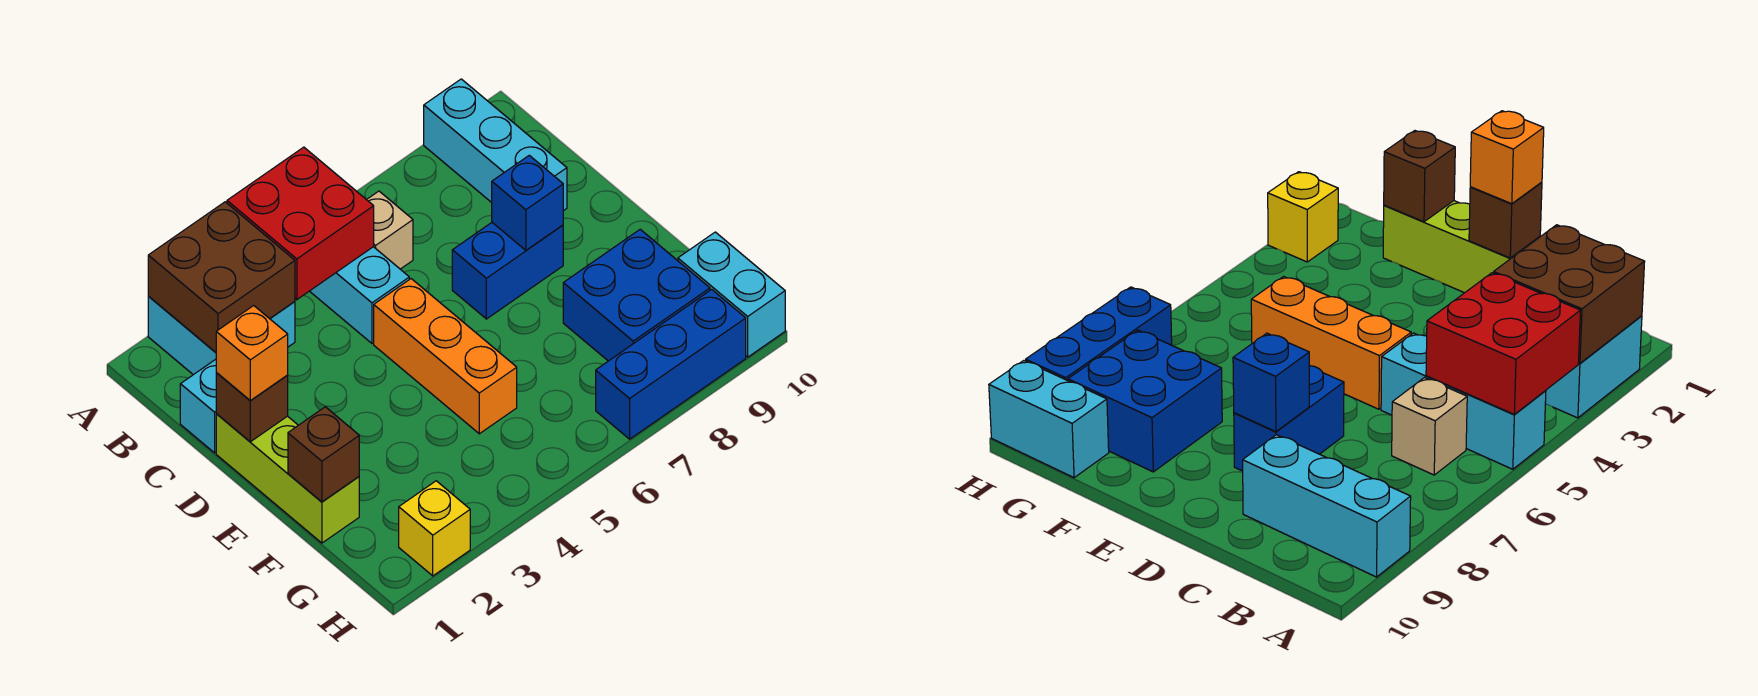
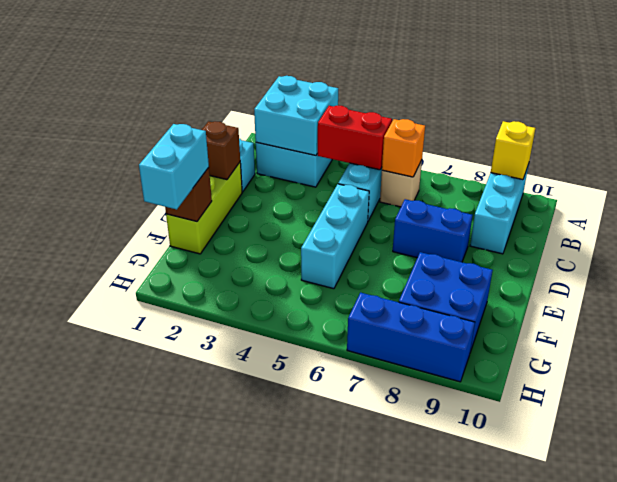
brown 2x2 brick [148,202,295,352] -> cyan 2x2 brick [254,76,338,156]
red 2x2 brick [227,147,374,300] -> red 1x2 brick [317,106,392,170]
orange 1x1 brick [216,306,288,400] -> orange 1x1 brick moved to [382,119,425,177]
orange 1x3 brick [374,279,517,434] -> cyan 1x3 brick [301,184,369,289]
blue 1x1 brick [492,155,563,250] -> none
cyan 1x2 brick [678,232,785,357] -> cyan 1x2 brick moved to [139,124,209,210]
yellow 1x1 brick [399,481,470,576] -> yellow 1x1 brick moved to [491,121,535,180]

